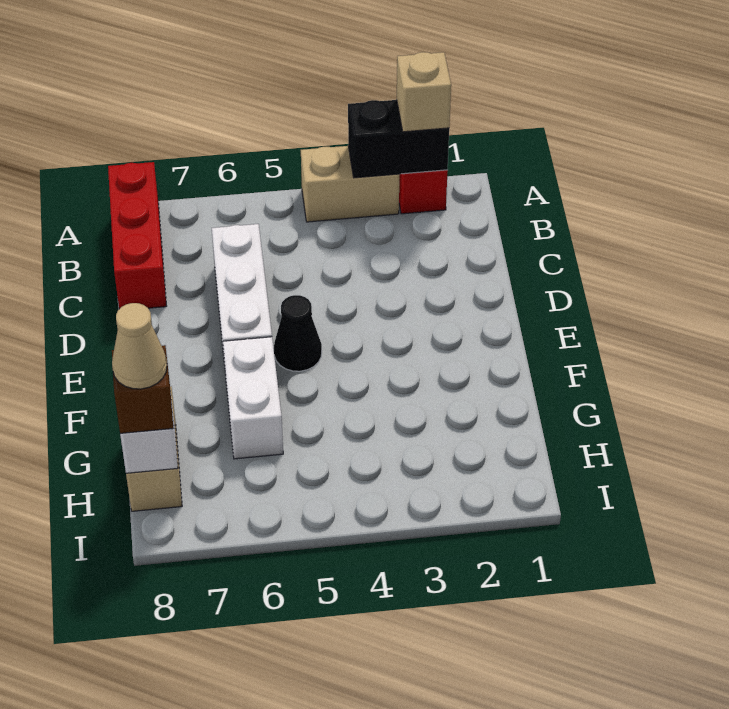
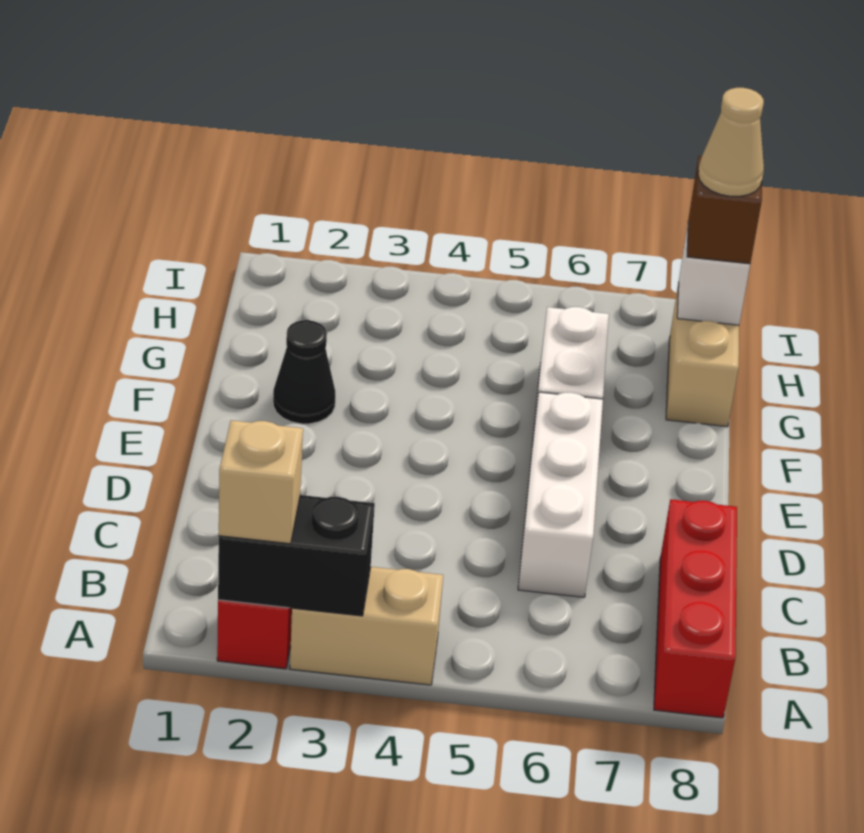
black 1x1 cone [274,295,322,371] -> black 1x1 cone moved to [273,320,336,424]

